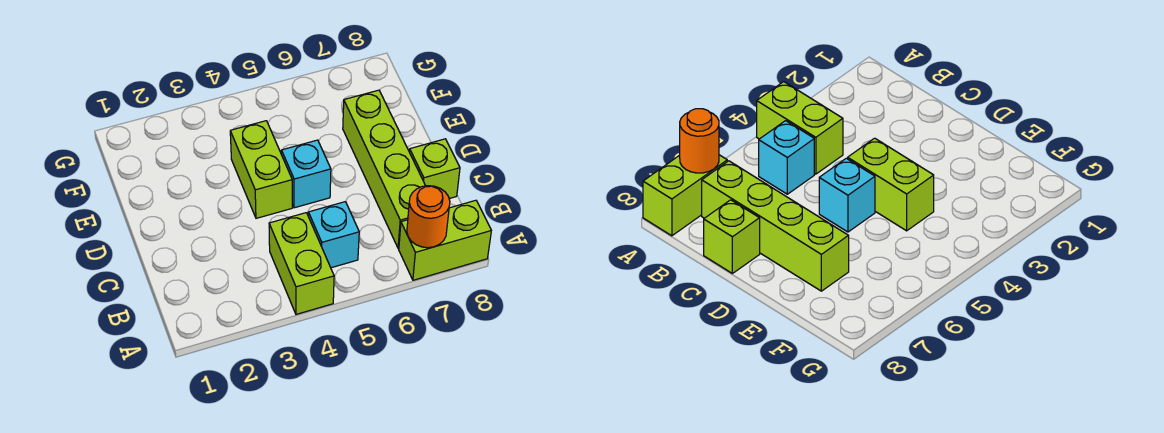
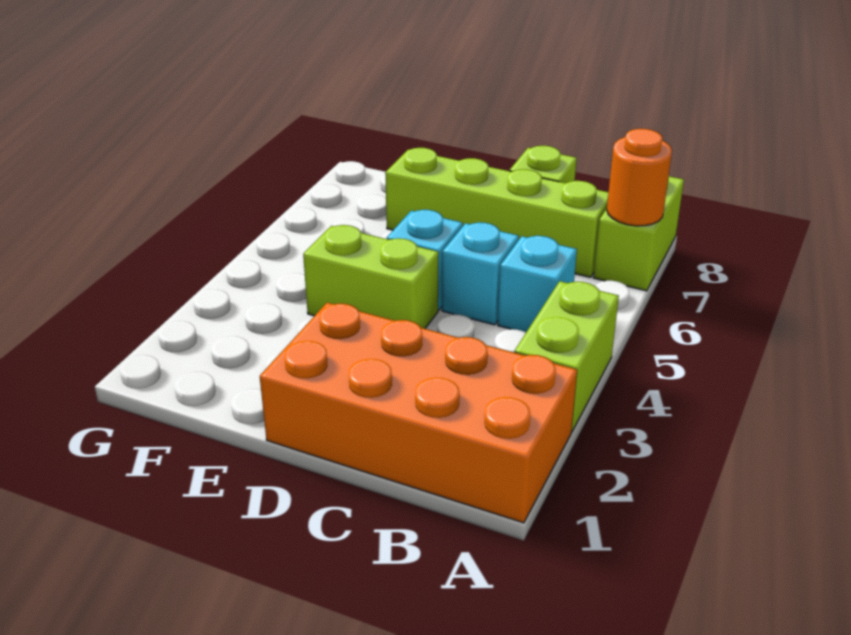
none -> orange 2x4 brick [260,303,577,523]
lime 1x2 brick [269,213,334,314] -> lime 1x2 brick turned to [514,281,619,432]
none -> cyan 1x1 brick [442,222,519,325]

